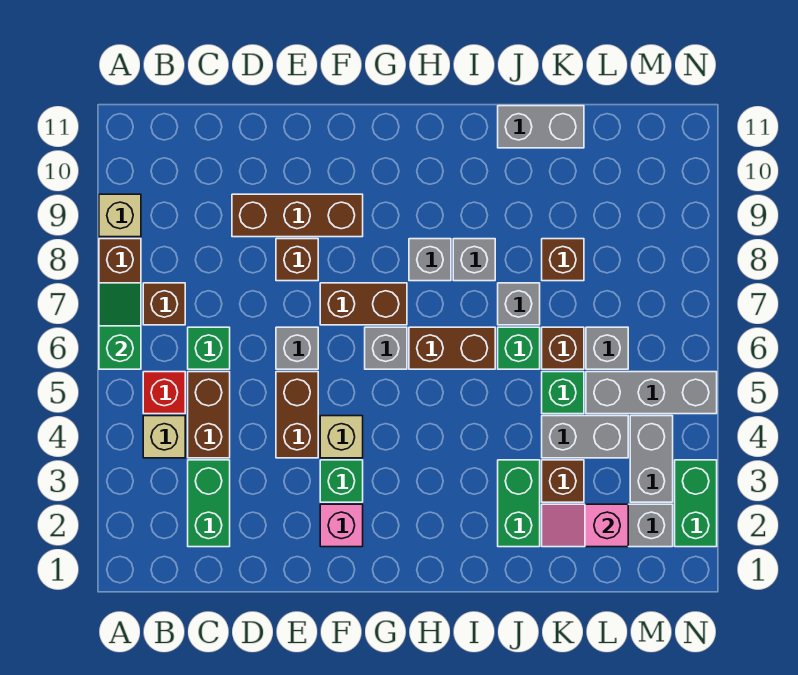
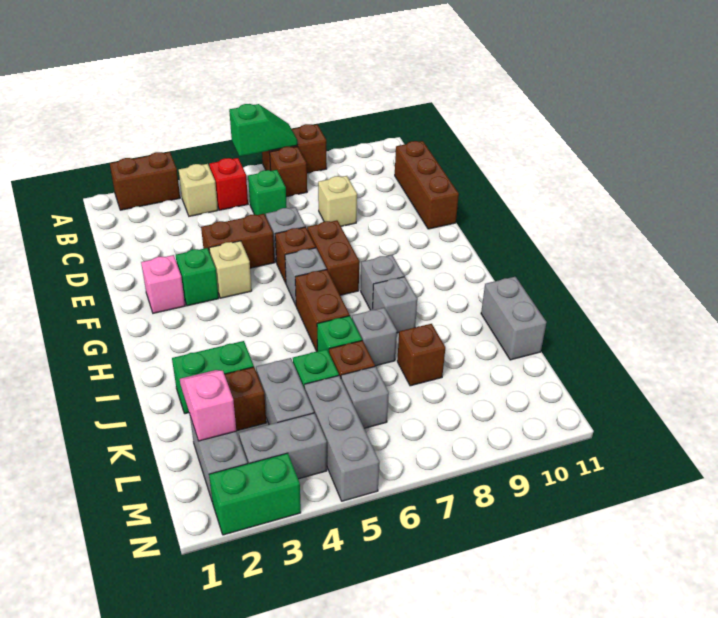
tan 1x1 brick [99,194,141,237] -> tan 1x1 brick moved to [318,176,357,226]
green 1x2 brick [188,460,230,547] -> none
brown 1x2 brick [188,372,230,458] -> brown 1x2 brick moved to [110,152,180,210]
brown 1x3 brick [232,194,363,237] -> brown 1x3 brick moved to [395,141,459,229]
brown 1x1 brick [276,239,318,281] -> brown 1x1 brick moved to [275,227,316,283]

